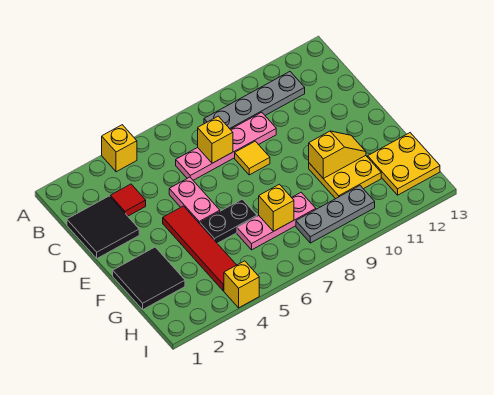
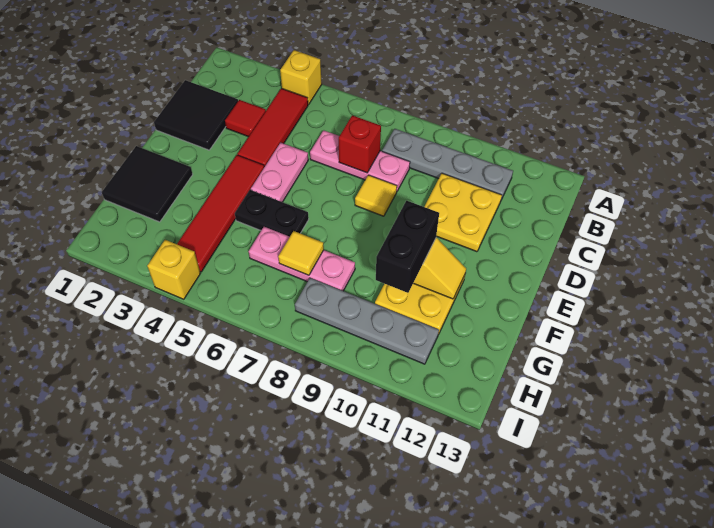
none -> red 1x3 tile [238,88,308,167]
pink 1x4 plate [176,112,276,180] -> pink 1x3 plate [310,130,410,191]
yellow 1x1 brick [198,116,233,163] -> red 1x1 brick [339,115,381,173]
none -> black 1x2 brick [376,201,439,293]
yellow 1x1 brick [259,184,294,231] -> yellow 1x1 tile [278,231,324,275]
yellow 2x2 plate [368,133,440,195] -> yellow 2x2 plate moved to [424,173,502,252]
grey 1x3 plate [296,186,375,243] -> grey 1x4 plate [295,278,439,364]

